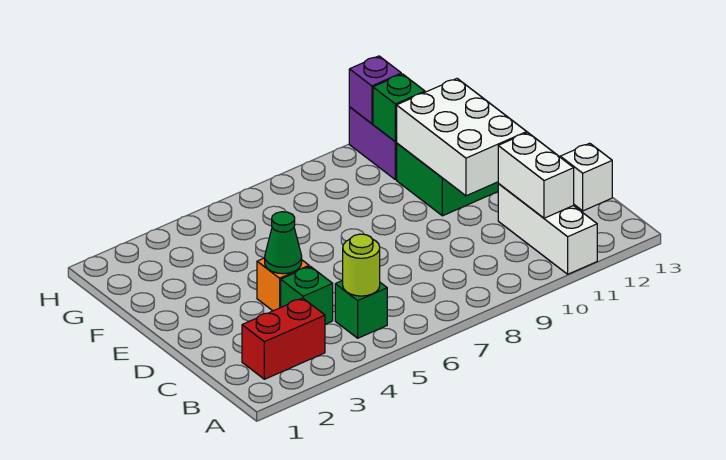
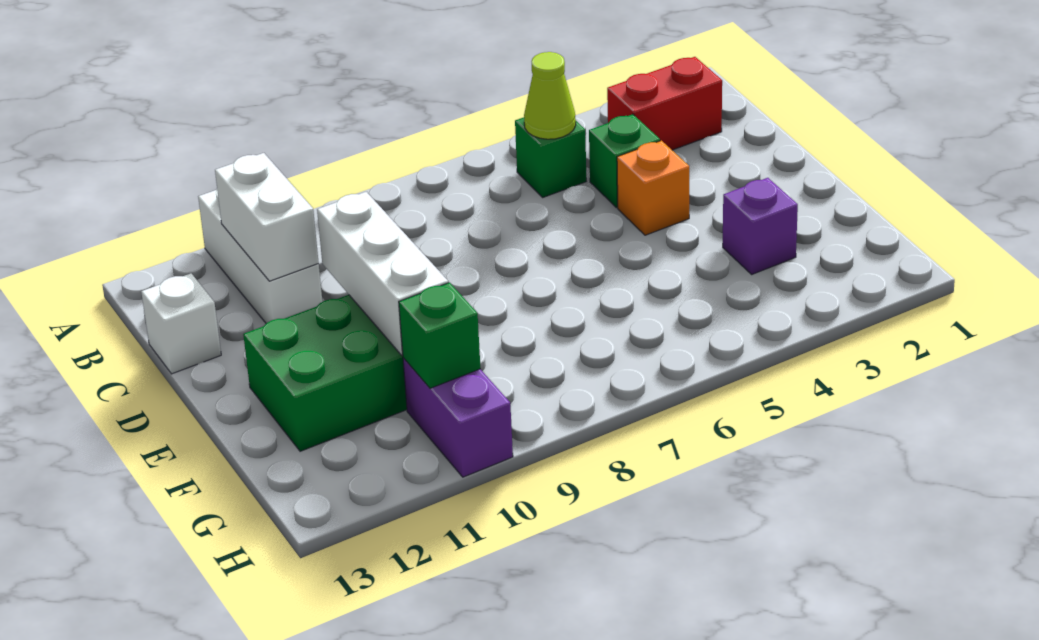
lime 1x1 round brick [343,234,380,296] -> lime 1x1 cone [524,52,576,139]
green 1x1 cone [265,212,302,274] -> none
white 2x3 brick [396,79,527,196] -> white 1x3 brick [317,192,448,355]
purple 1x1 brick [349,56,401,123] -> purple 1x1 brick moved to [723,178,798,274]

